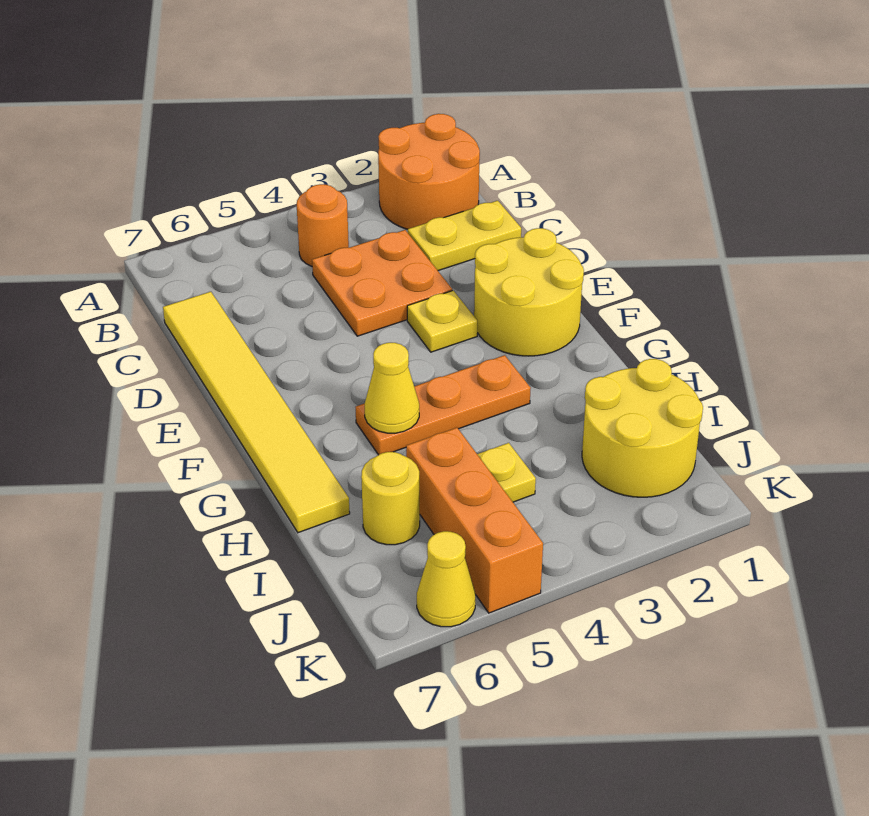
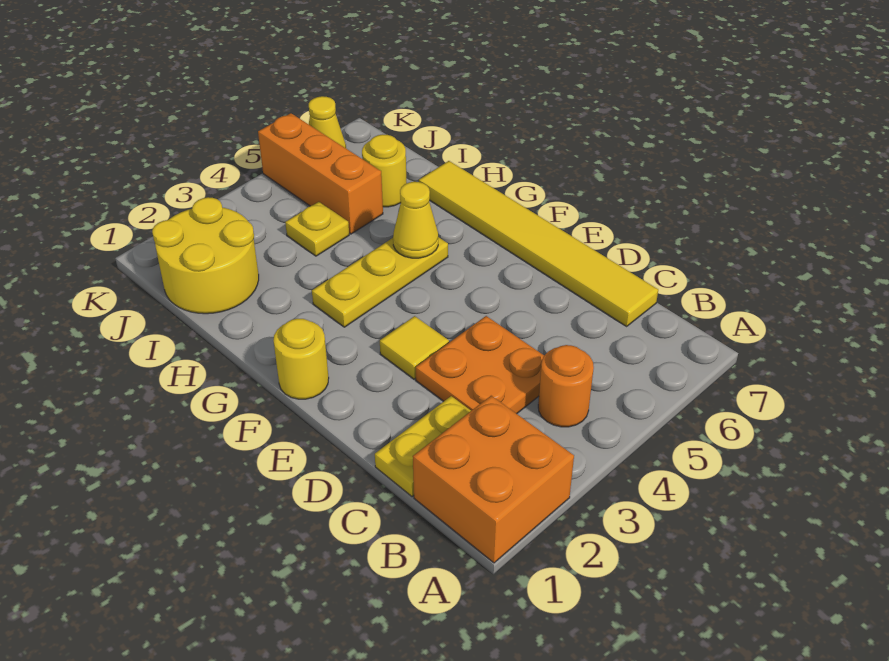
orange 2x2 round brick [378,114,480,229] -> orange 2x2 brick [413,396,574,563]
yellow 2x2 round brick [474,228,584,356] -> yellow 1x1 round brick [273,319,329,399]
yellow 1x1 plate [407,291,477,352] -> yellow 1x1 tile [380,316,449,379]
orange 1x3 plate [355,355,531,455] -> yellow 1x3 plate [312,237,448,327]

